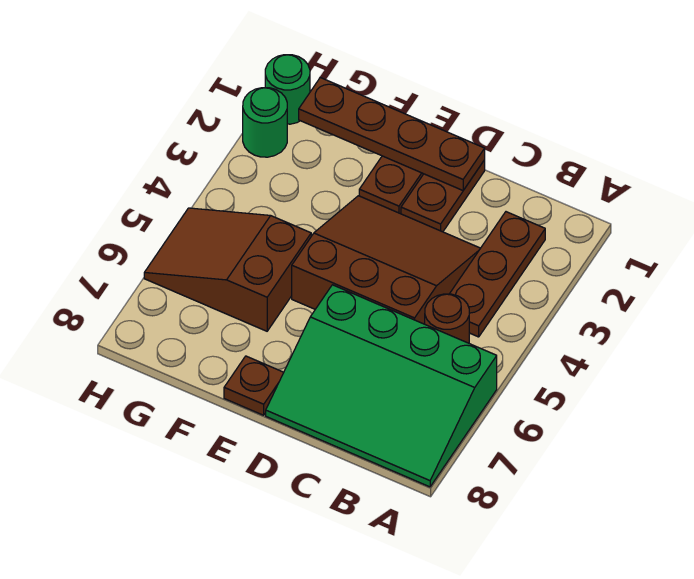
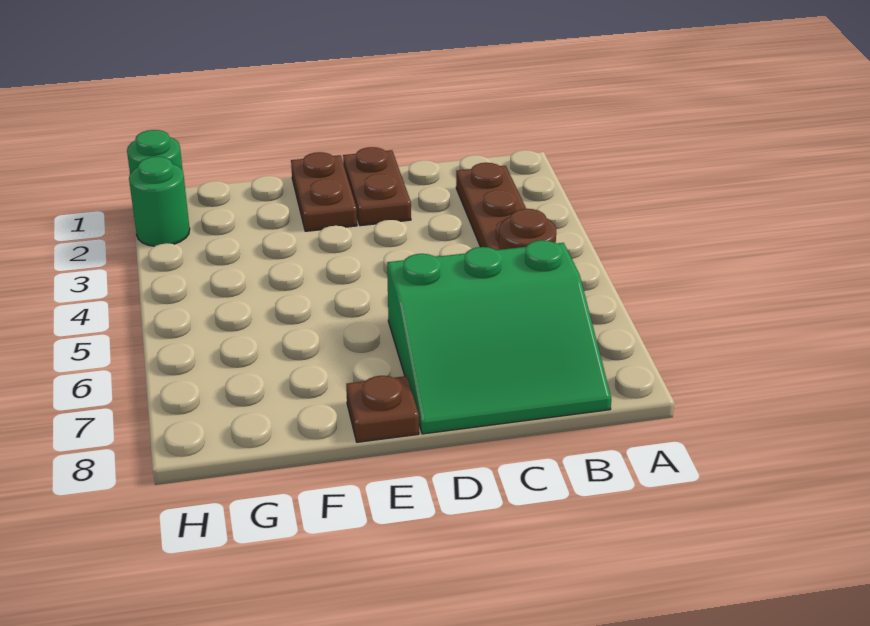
green 3x4 slope [266,285,497,487] -> green 3x3 slope [387,240,611,434]
brown 3x3 slope [292,196,480,324] -> none
brown 1x4 plate [299,78,485,190] -> none
brown 2x3 slope [144,208,311,331] -> none

